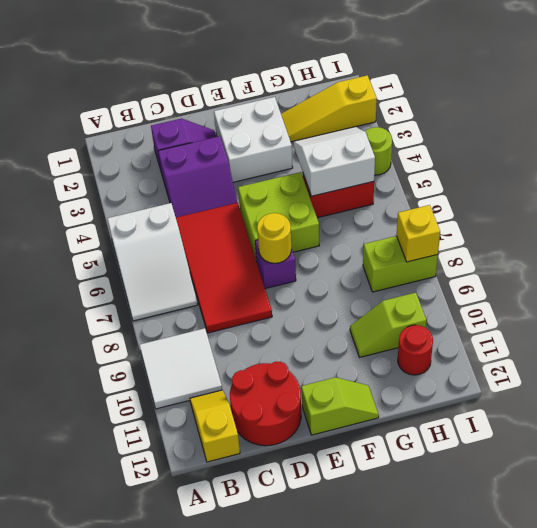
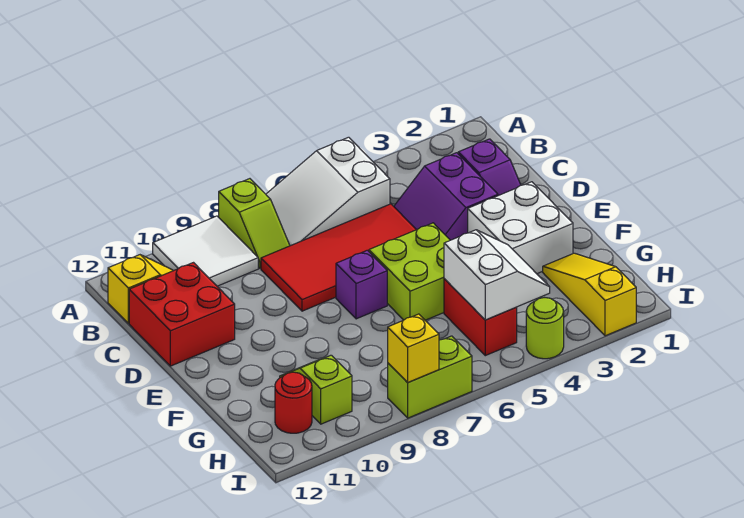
red 2x2 round brick [230,362,301,446] -> red 2x2 brick [129,263,235,366]
yellow 1x1 round brick [257,213,291,263] -> none
lime 1x2 slope [301,377,379,435] -> lime 1x2 slope moved to [219,179,290,268]
lime 1x2 brick [363,236,438,292] -> lime 1x2 brick turned to [388,336,472,418]

